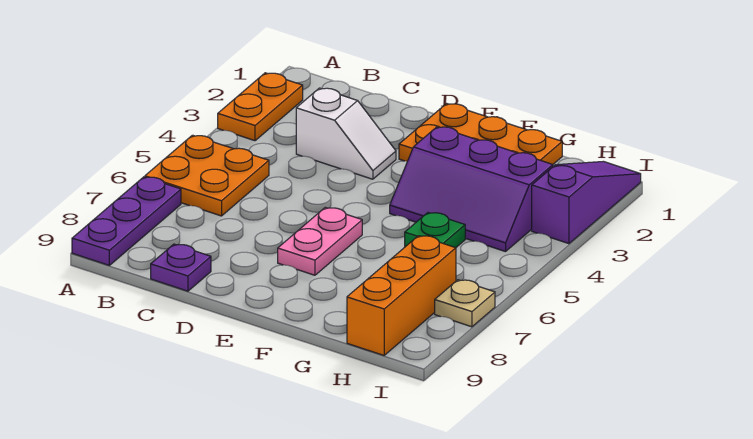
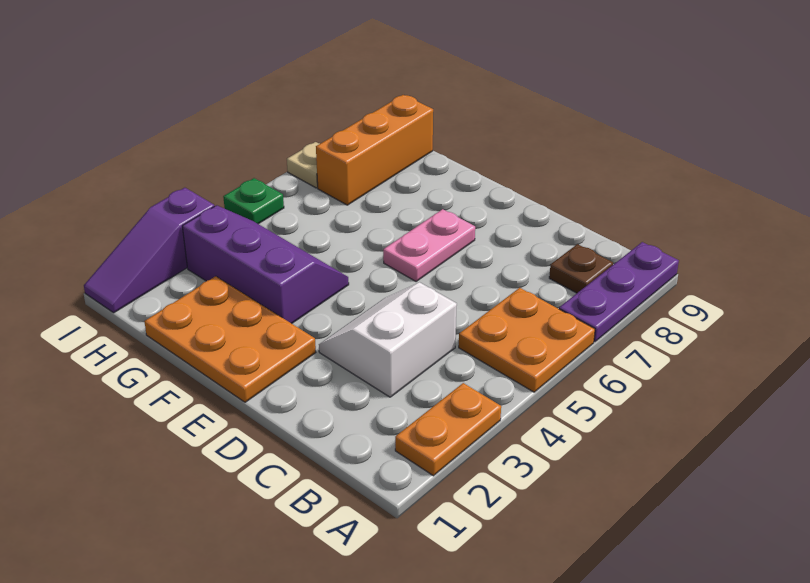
none -> brown 1x1 plate [549,244,613,293]
white 1x2 slope [296,88,396,179] -> white 2x2 slope [319,282,457,397]
purple 1x1 plate [151,244,211,291] -> none
green 1x1 plate [405,213,465,248] -> green 1x1 plate moved to [223,178,284,224]

